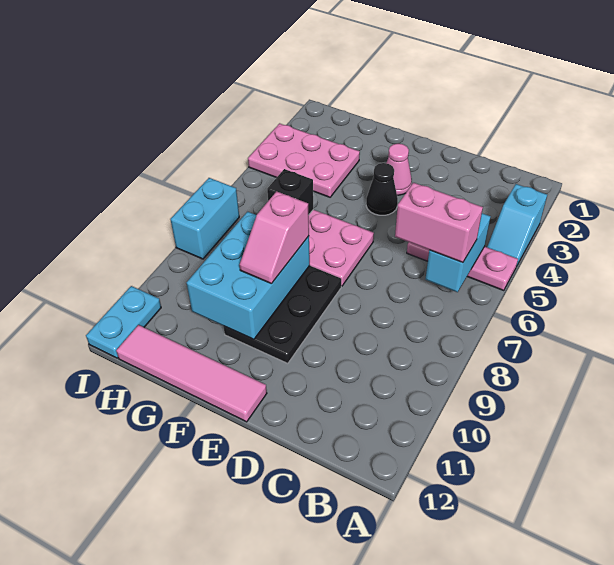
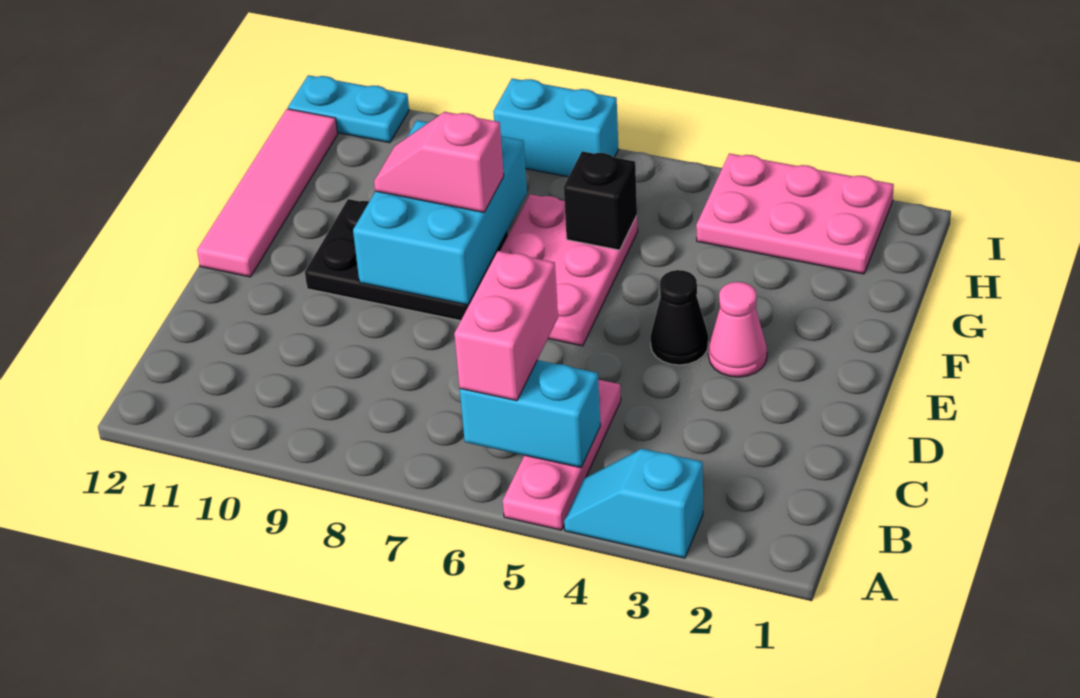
cyan 2x3 brick [187,212,310,339] -> cyan 2x3 brick turned to [353,120,527,305]
pink 2x3 plate [248,123,360,197] -> pink 2x3 plate turned to [696,153,894,274]

